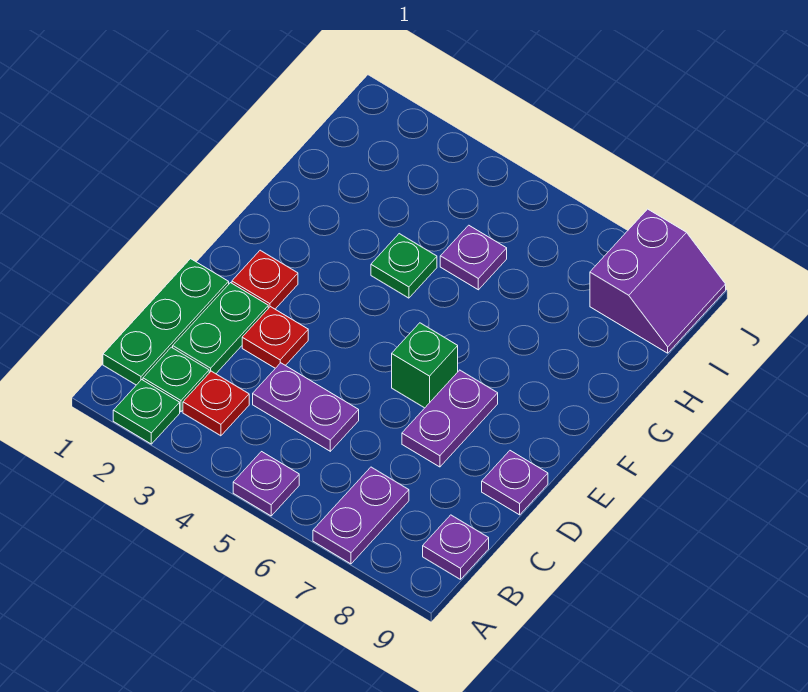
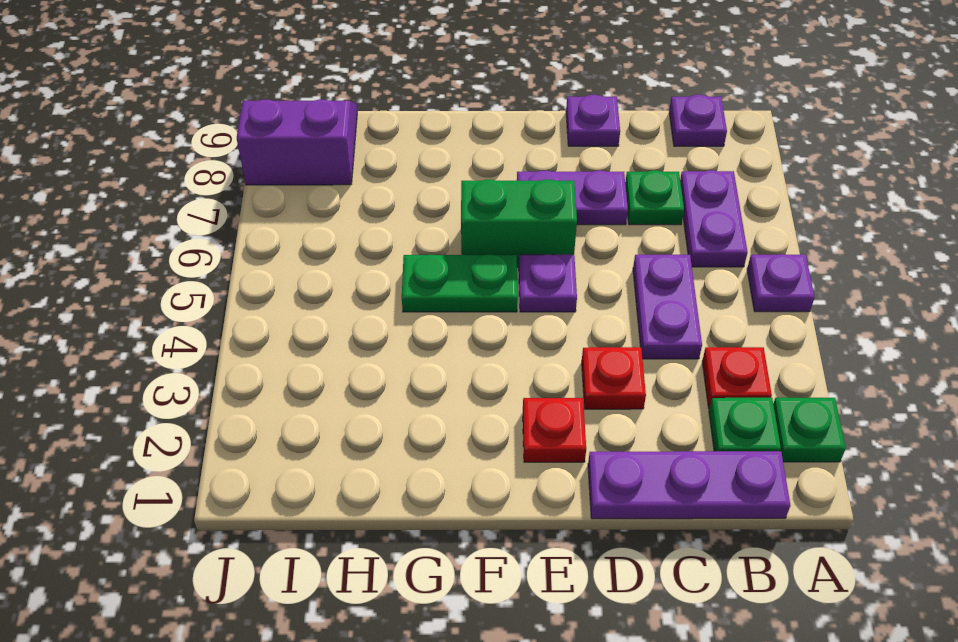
purple 1x2 plate [313,467,409,564] -> purple 1x2 plate turned to [680,170,748,267]
green 1x3 plate [103,259,229,385] -> purple 1x3 plate [588,451,790,519]
green 1x2 plate [173,283,268,374] -> green 1x2 plate moved to [402,255,518,312]
green 1x1 brick [392,323,458,408] -> green 1x2 brick [461,180,577,267]
green 1x1 plate [371,234,437,298] -> green 1x1 plate moved to [625,170,684,225]
purple 1x1 plate [440,225,507,290] -> purple 1x1 plate moved to [519,255,577,312]

